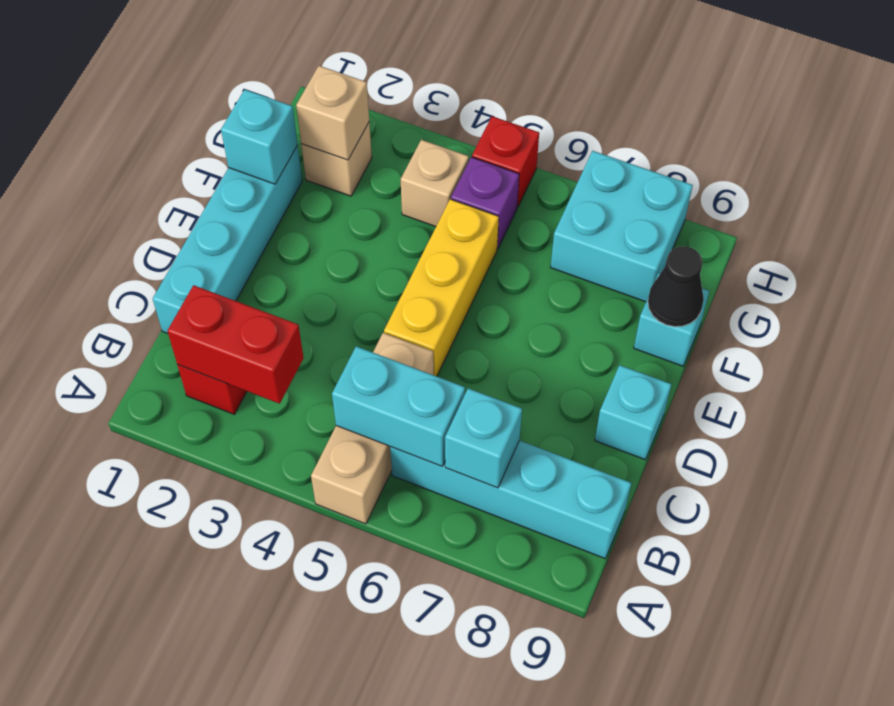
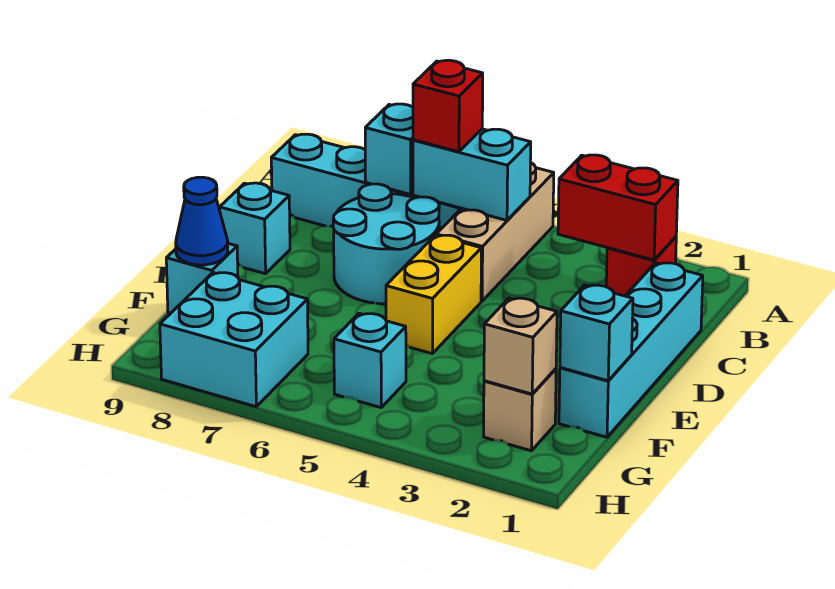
none -> cyan 2x2 round brick [333,184,439,304]
yellow 1x3 brick [384,199,499,376] -> yellow 1x2 brick [386,235,481,354]
black 1x1 cone [648,246,704,327] -> blue 1x1 cone [176,177,228,265]
tan 1x1 brick [401,140,469,227] -> none
purple 1x1 brick [451,157,519,249] -> cyan 1x1 brick [334,313,406,408]
red 1x1 brick [472,116,539,207] -> red 1x1 brick moved to [413,60,483,152]

